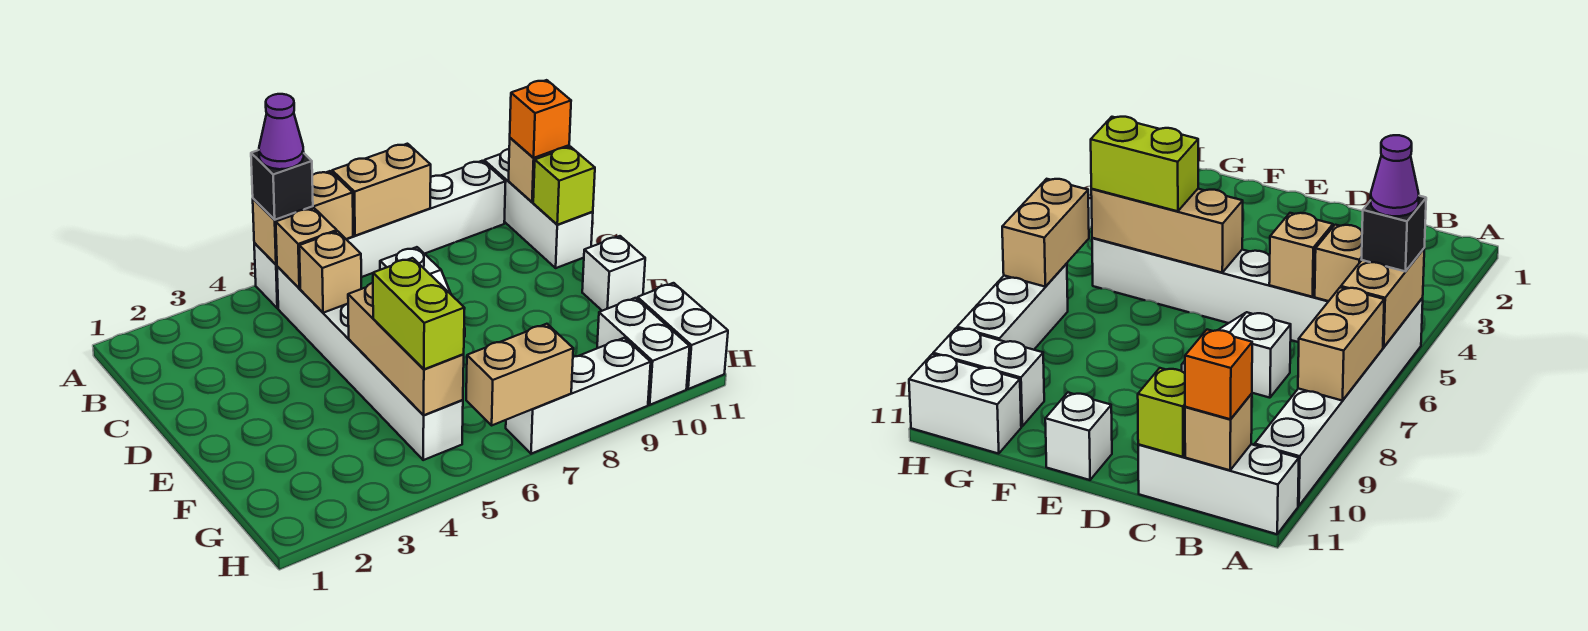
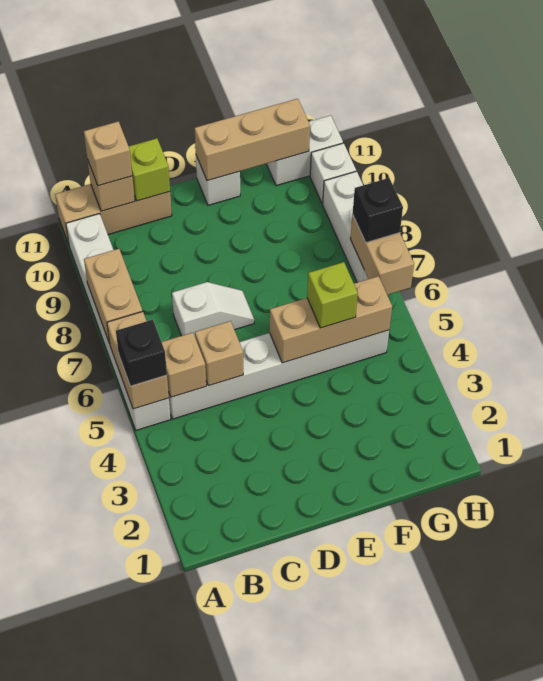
purple 1x1 cone [259,94,304,169] -> none
white 1x3 brick [484,149,593,268] -> tan 1x3 brick [55,184,172,244]
orange 1x1 brick [510,80,571,158] -> tan 1x1 brick [84,121,132,186]
none -> tan 1x3 brick [195,99,310,181]
lime 1x2 brick [373,258,465,369] -> lime 1x1 brick [307,262,358,328]
white 1x2 brick [597,298,690,405] -> white 1x1 brick [310,143,356,204]
none -> black 1x1 brick [353,178,403,243]

